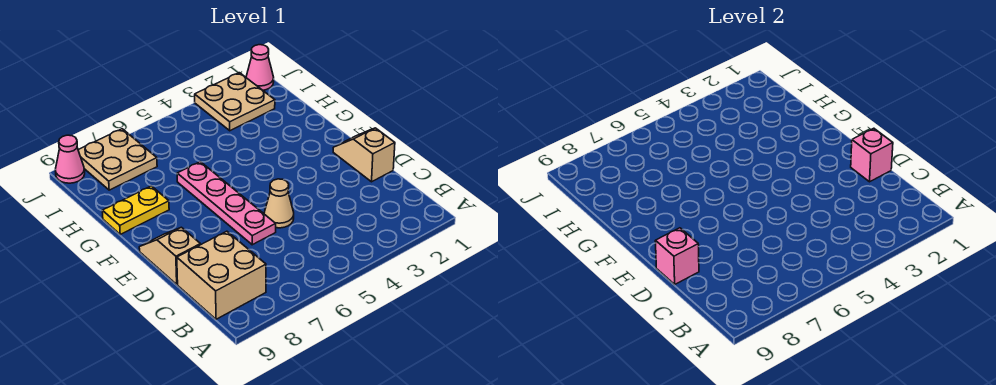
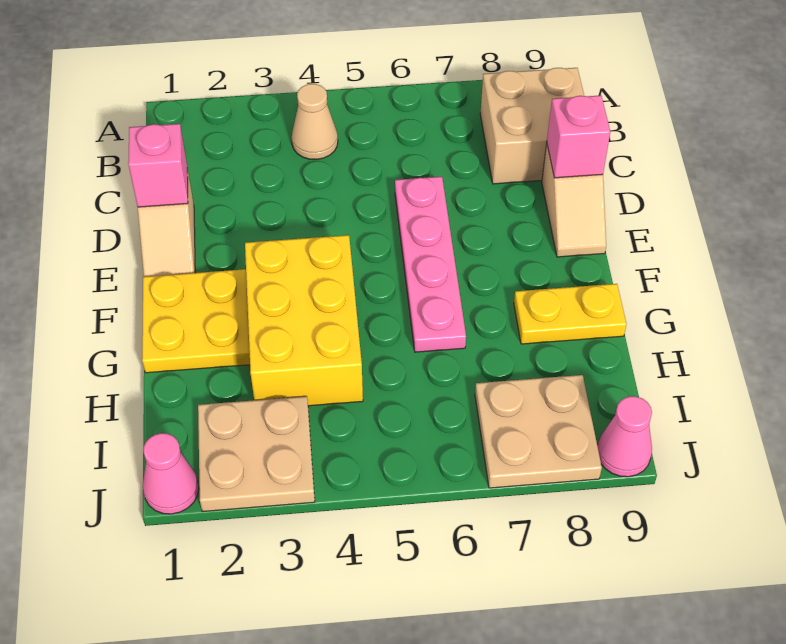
tan 1x1 cone [264,179,294,228] -> tan 1x1 cone moved to [292,84,338,159]
none -> yellow 2x2 plate [142,269,250,373]
none -> yellow 2x3 brick [245,235,363,406]

